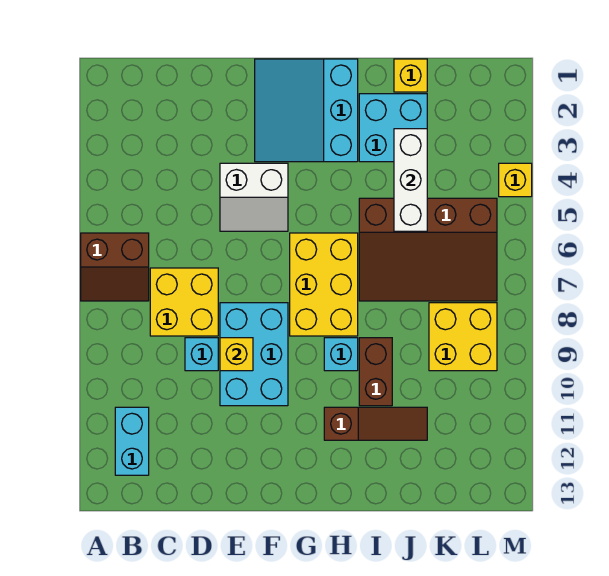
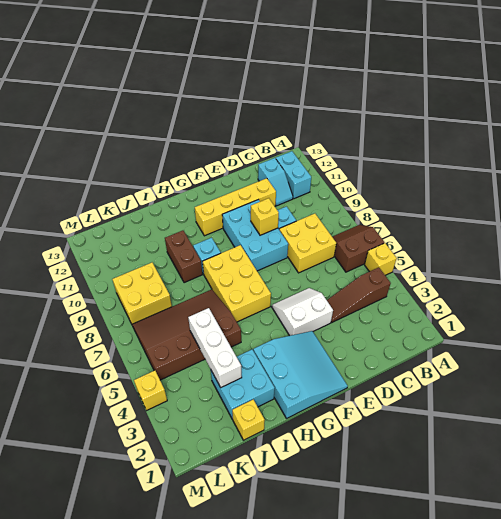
none -> yellow 1x1 brick [364,243,397,275]
none -> cyan 1x2 slope [258,158,293,206]
none -> yellow 1x4 brick [195,178,276,236]
brown 1x3 slope [324,407,427,440] -> brown 1x3 slope moved to [327,267,391,322]

